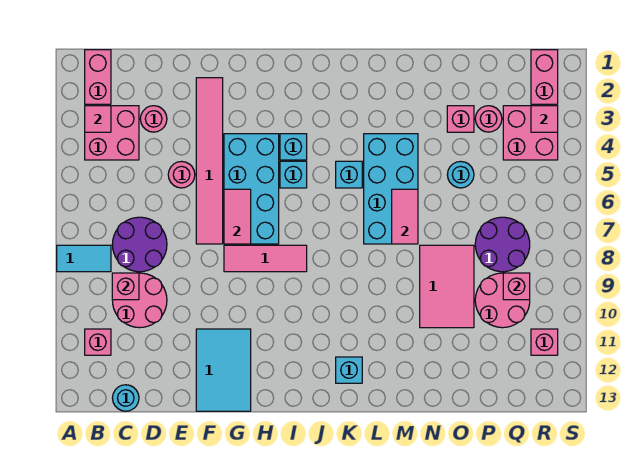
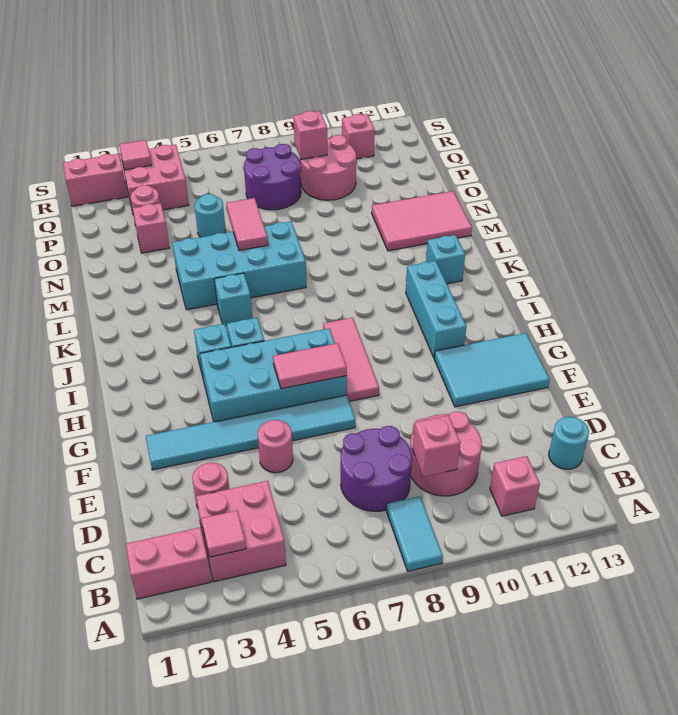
pink 1x6 tile [196,78,223,244] -> cyan 1x6 tile [146,395,356,470]
none -> cyan 1x3 brick [406,261,466,358]
pink 1x2 tile [392,189,418,244] -> pink 1x2 tile turned to [226,198,268,250]
pink 2x3 tile [420,245,474,328] -> pink 2x3 tile moved to [372,191,472,251]

